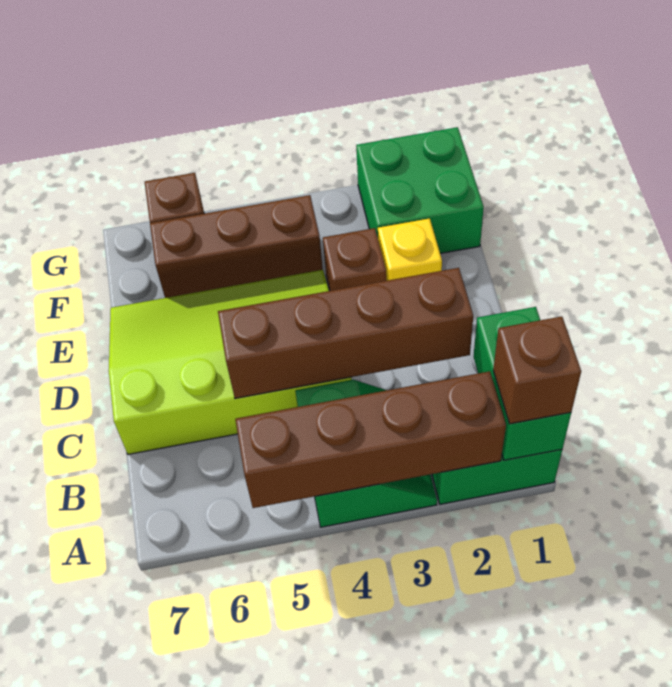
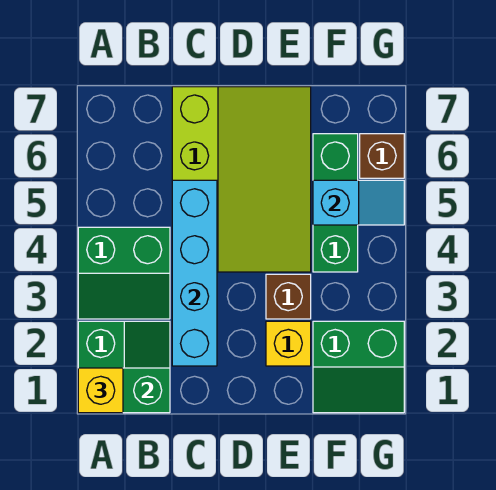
brown 1x1 brick [493,316,581,424] -> yellow 1x1 brick [78,368,123,413]
brown 1x4 brick [235,371,506,508] -> none
brown 1x4 brick [218,268,473,399] -> cyan 1x4 brick [172,180,217,366]
green 2x2 brick [356,127,484,254] -> green 2x2 slope [313,321,404,413]
brown 1x3 brick [150,195,323,298] -> green 1x3 brick [313,134,358,272]
none -> cyan 1x2 slope [313,180,404,225]

